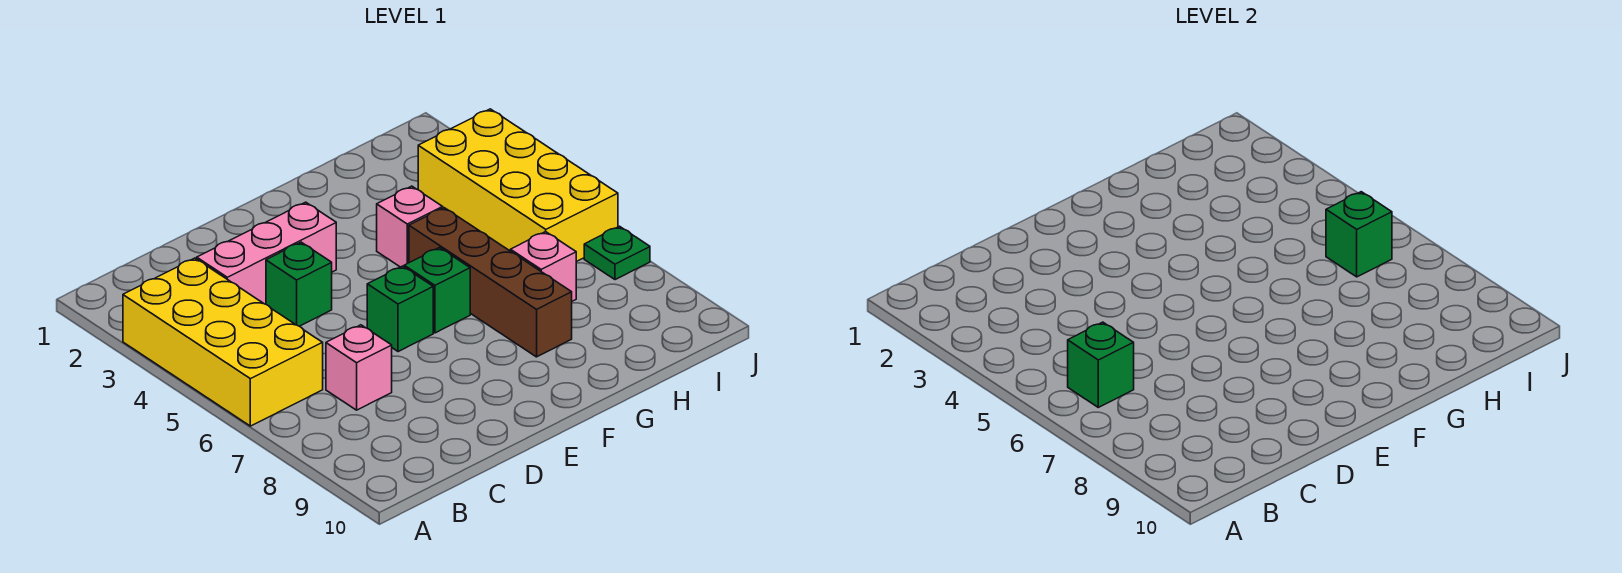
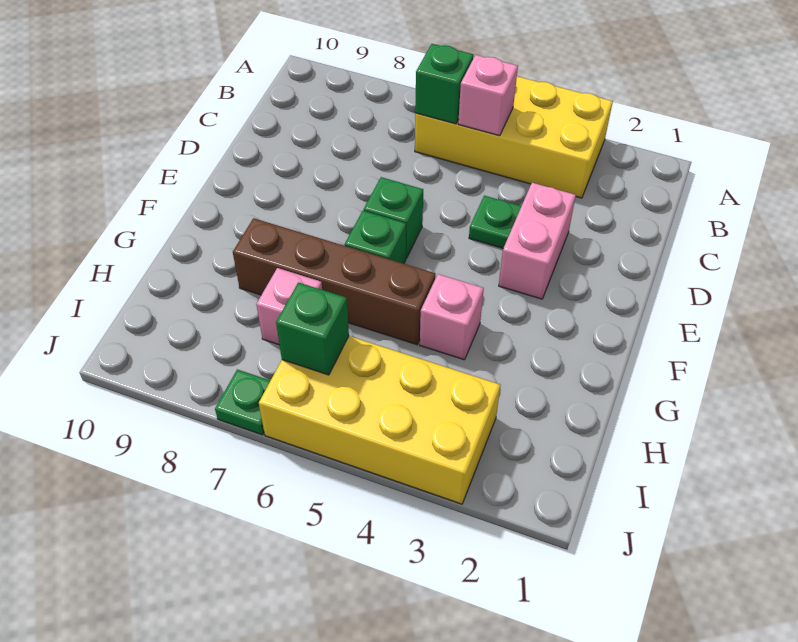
pink 1x3 brick [197,202,336,304] -> pink 1x2 brick [499,183,576,299]
pink 1x1 brick [326,325,392,410] -> pink 1x1 brick moved to [458,55,518,136]
green 1x1 brick [266,242,332,326] -> green 1x1 plate [469,196,521,248]

